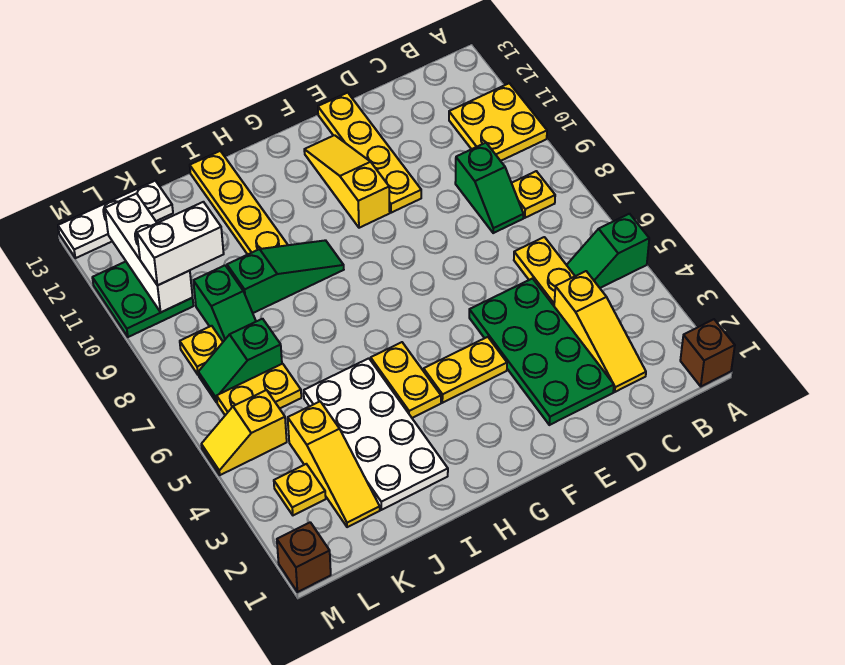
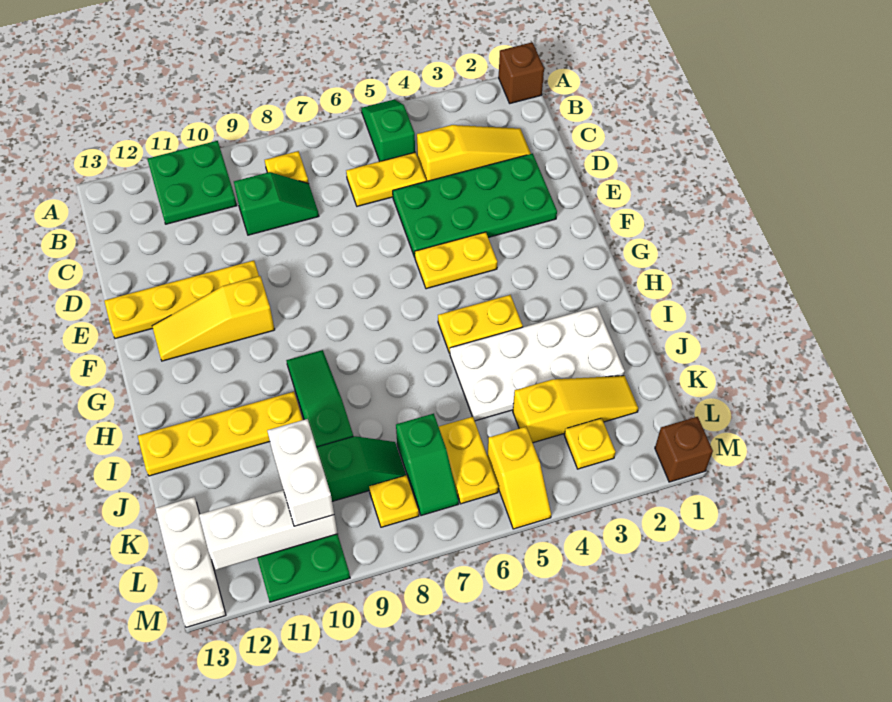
green 1x2 slope [567,214,649,288] -> green 1x2 slope turned to [361,99,415,161]
yellow 2x2 plate [449,83,547,161] -> green 2x2 plate [147,141,237,224]
yellow 1x2 plate [424,337,507,403] -> yellow 1x2 plate turned to [415,232,497,289]

